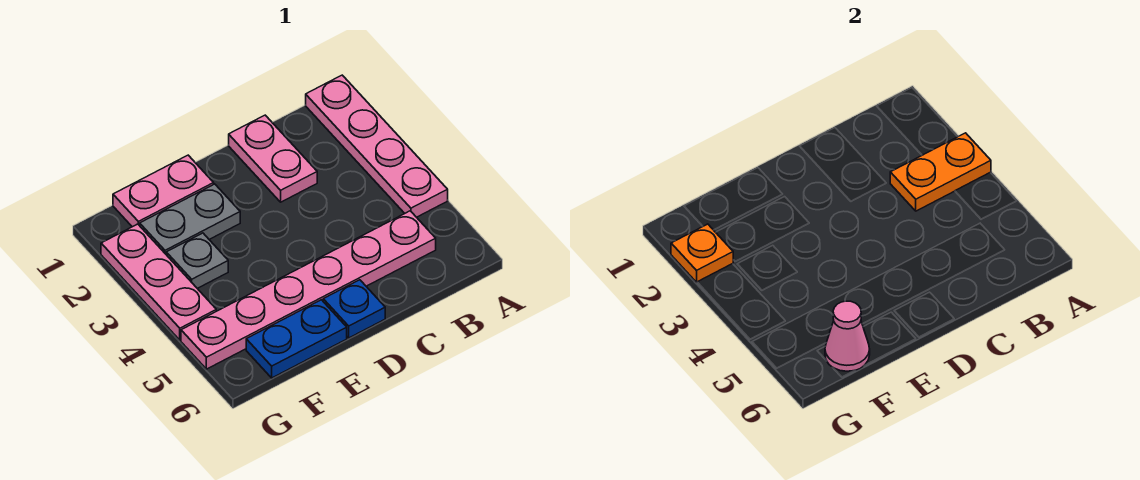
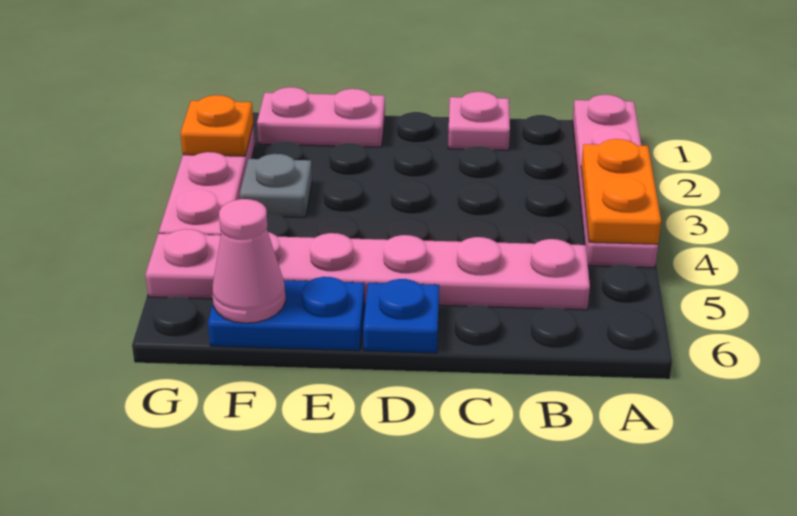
orange 1x2 plate [890,133,991,211] -> orange 1x2 plate turned to [581,139,661,244]
pink 1x2 plate [229,115,317,202] -> pink 1x1 plate [448,92,510,150]
grey 1x2 plate [140,184,240,254] -> none

